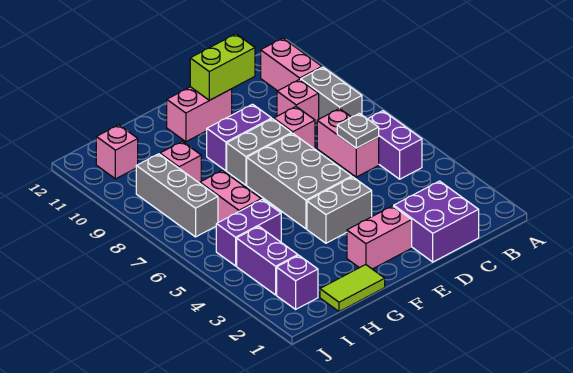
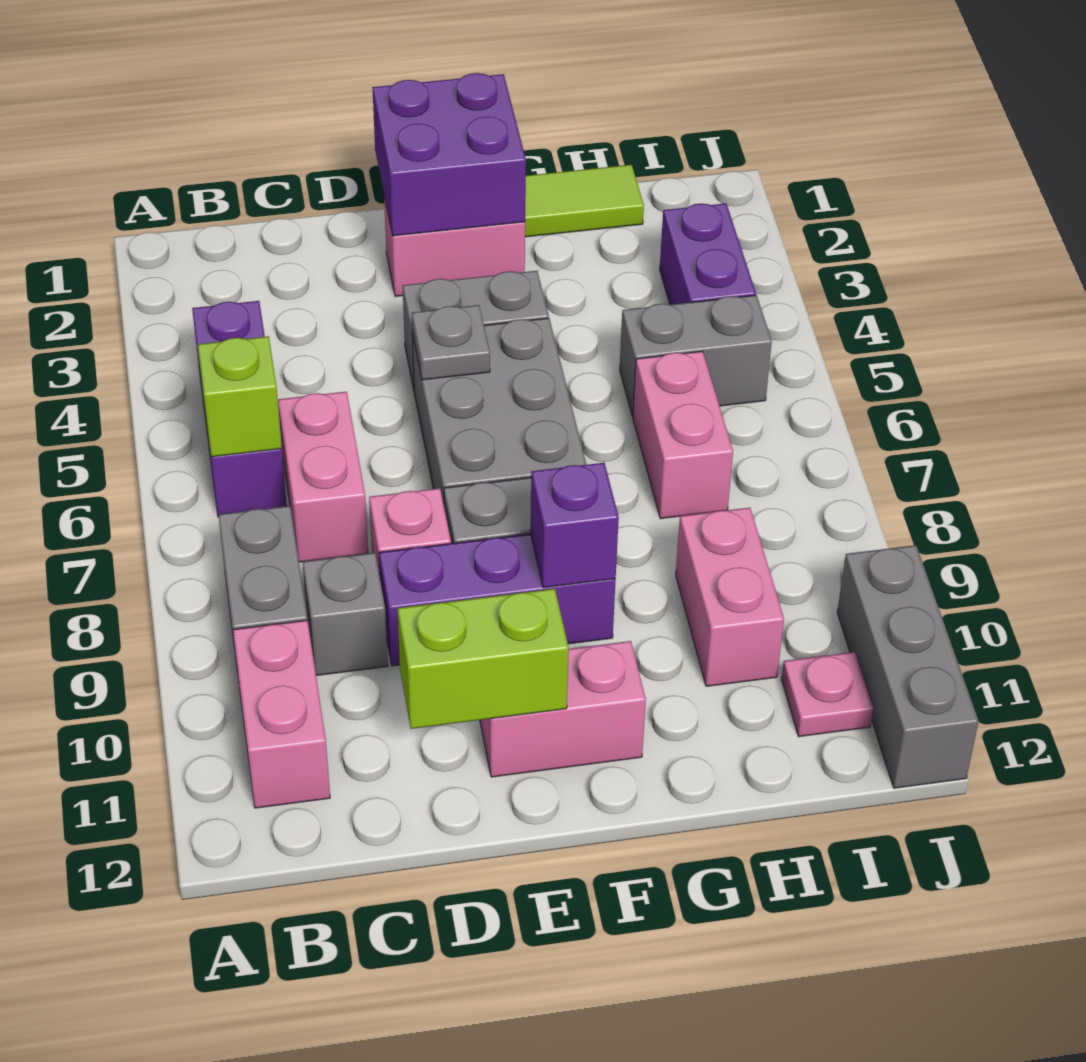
purple 1x2 brick [368,111,422,179] -> purple 1x3 brick [192,301,287,517]
none -> lime 1x1 brick [198,336,282,457]
purple 2x2 brick [394,181,479,262] -> purple 2x2 brick moved to [372,73,526,236]
grey 1x1 plate [337,113,379,148] -> grey 1x1 plate moved to [412,305,490,380]
pink 1x1 brick [277,79,319,124] -> grey 1x1 brick [303,553,388,676]
purple 1x2 brick [207,104,272,171] -> purple 1x3 brick [379,534,616,666]
purple 1x2 brick [216,200,281,266] -> grey 1x2 brick [620,295,772,416]
pink 1x1 brick [160,142,201,183] -> pink 1x2 brick [676,508,784,686]
purple 1x1 brick [277,255,318,309] -> purple 1x1 brick moved to [531,463,619,588]
grey 1x3 brick [136,154,218,237] -> grey 1x3 brick moved to [837,545,979,788]
pink 1x1 brick [96,125,138,179] -> pink 1x1 plate [782,652,873,737]

